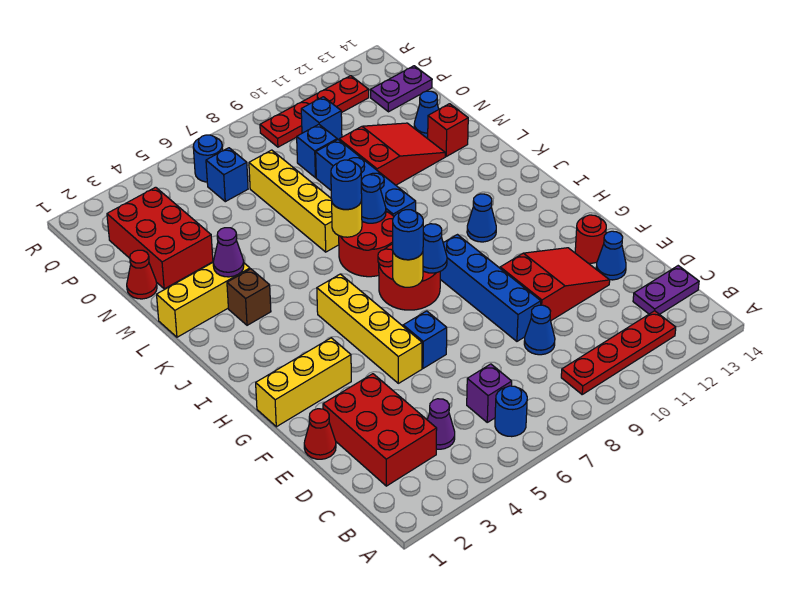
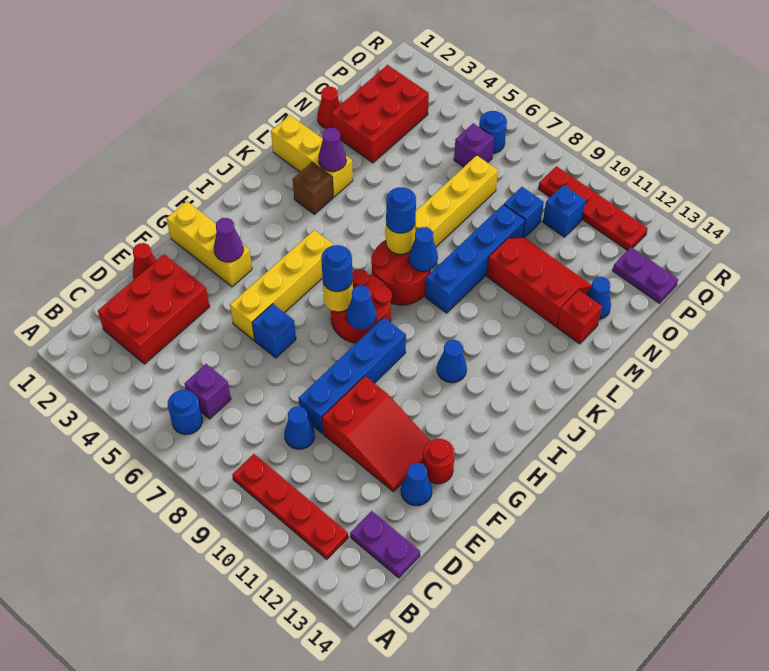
purple 1x1 cone [427,399,455,449] -> purple 1x1 cone moved to [214,218,243,262]
red 2x3 slope [339,123,445,185] -> red 2x3 slope turned to [487,237,591,326]
blue 1x1 brick [206,148,248,202] -> purple 1x1 brick [454,123,494,167]

